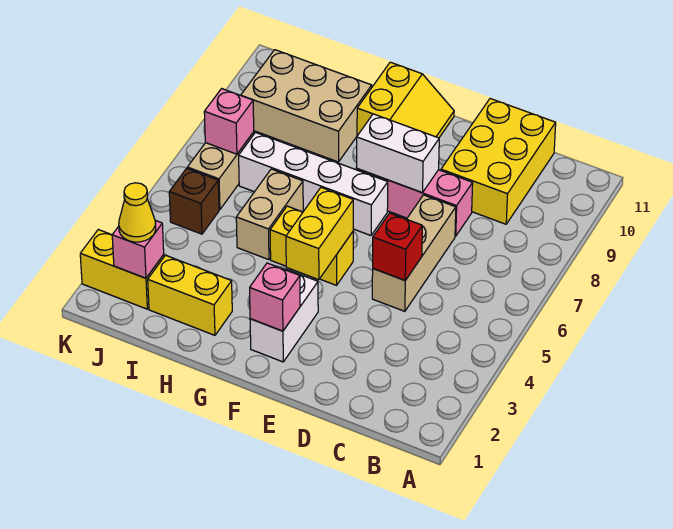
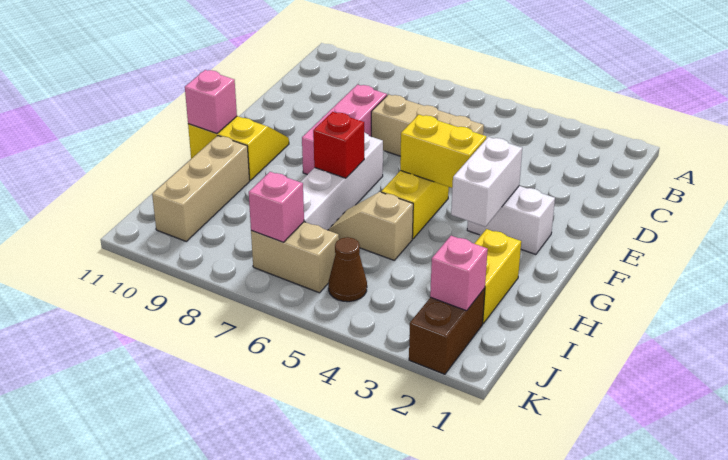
yellow 2x3 brick [441,99,556,224] -> none
red 1x1 brick [373,213,422,280] -> red 1x1 brick moved to [313,112,364,178]
white 1x2 brick [356,114,439,193] -> white 1x2 brick moved to [451,137,522,227]
pink 1x1 brick [250,263,300,331] -> pink 1x1 brick moved to [185,70,237,134]
tan 1x2 brick [236,169,303,260] -> tan 1x2 slope [328,192,413,260]
tan 2x3 brick [241,50,372,162] -> tan 1x3 brick [152,136,250,241]
yellow 1x2 brick [80,230,164,309] -> brown 1x2 brick [409,288,485,374]
yellow 1x1 cone [119,183,156,242] -> none
brown 1x1 brick [169,168,219,234] -> brown 1x1 cone [328,237,367,302]

